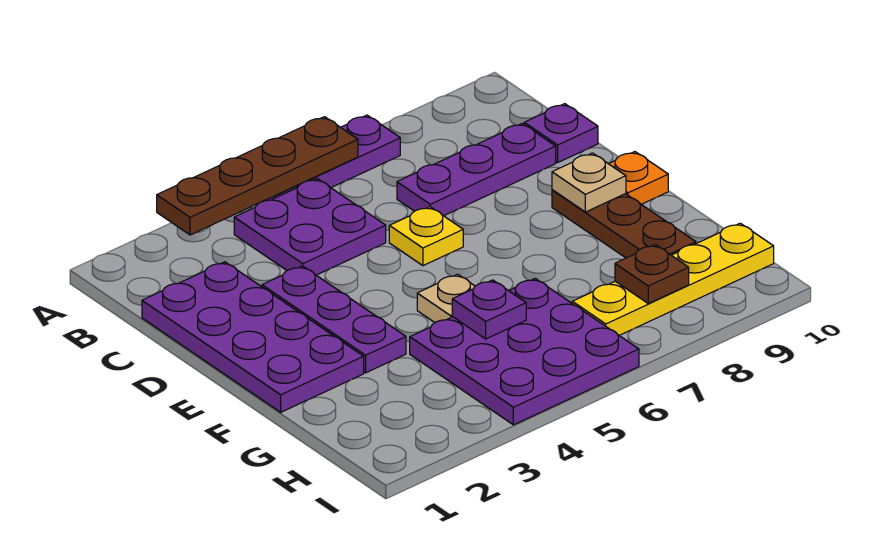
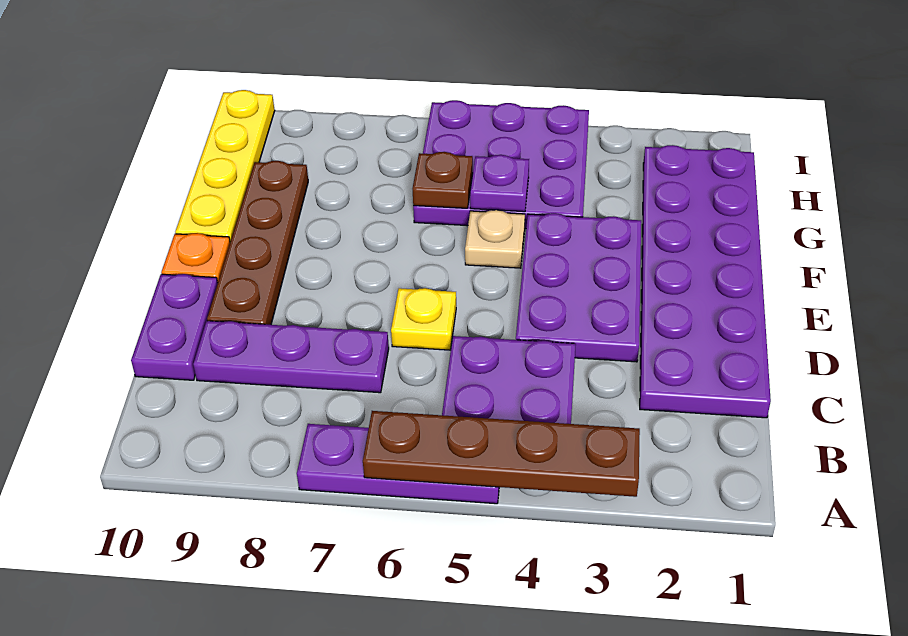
purple 2x4 plate [142,262,364,412] -> purple 2x6 plate [640,145,771,418]
purple 1x1 plate [524,104,598,162] -> purple 1x2 plate [131,274,218,380]
purple 1x3 plate [262,266,406,373] -> purple 2x3 plate [516,213,641,362]
brown 1x3 plate [552,190,696,258] -> brown 1x4 plate [207,161,308,325]
tan 1x1 plate [552,153,626,212] -> none
yellow 1x4 plate [572,223,774,336] -> yellow 1x4 plate turned to [175,90,275,241]
brown 1x1 plate [615,245,689,304] -> brown 1x1 plate moved to [413,152,473,208]

